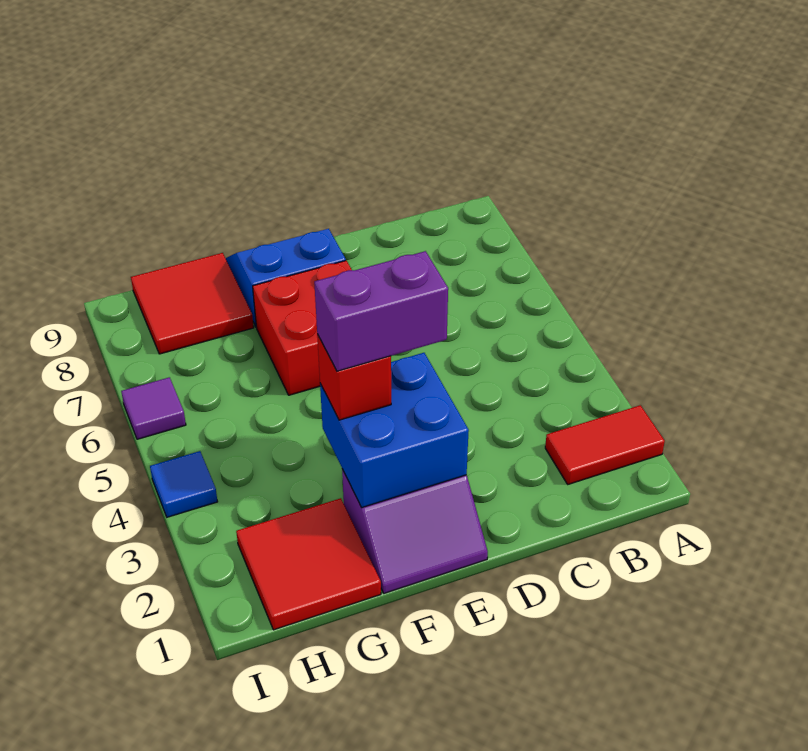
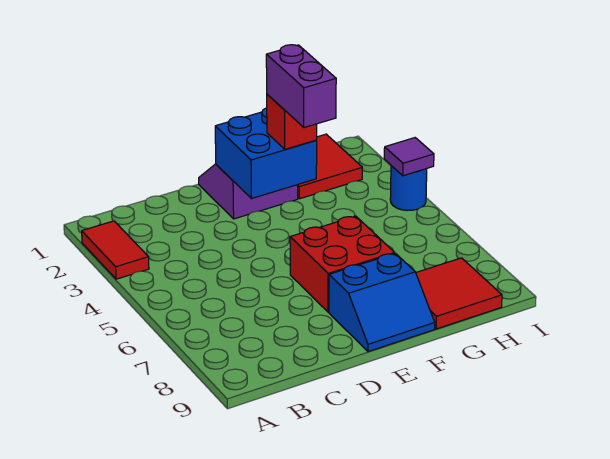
red 1x2 tile [545,405,665,484] -> red 1x2 tile turned to [82,221,149,279]
purple 1x2 brick [314,251,448,371] -> purple 1x2 brick turned to [266,45,336,128]
blue 1x1 tile [150,451,218,517] -> blue 1x1 round brick [390,166,427,210]
purple 1x1 tile [121,377,186,439] -> purple 1x1 tile moved to [384,138,434,176]

